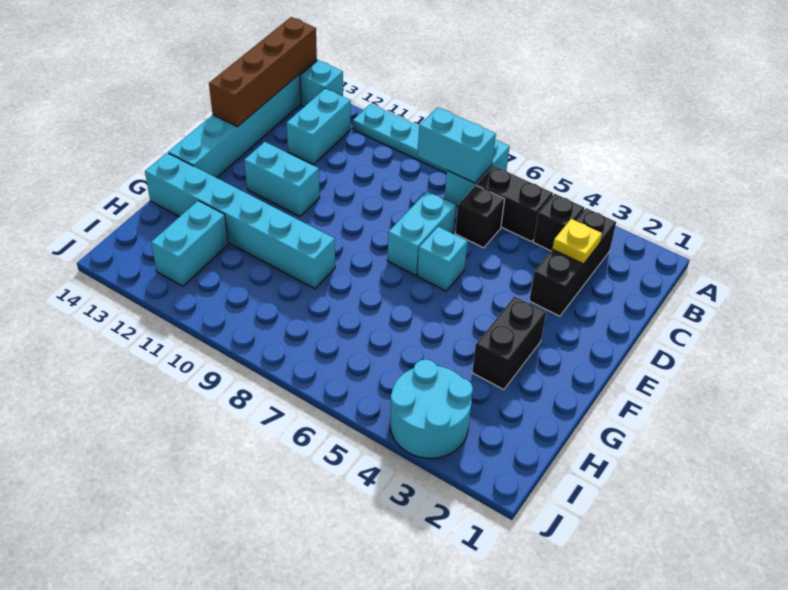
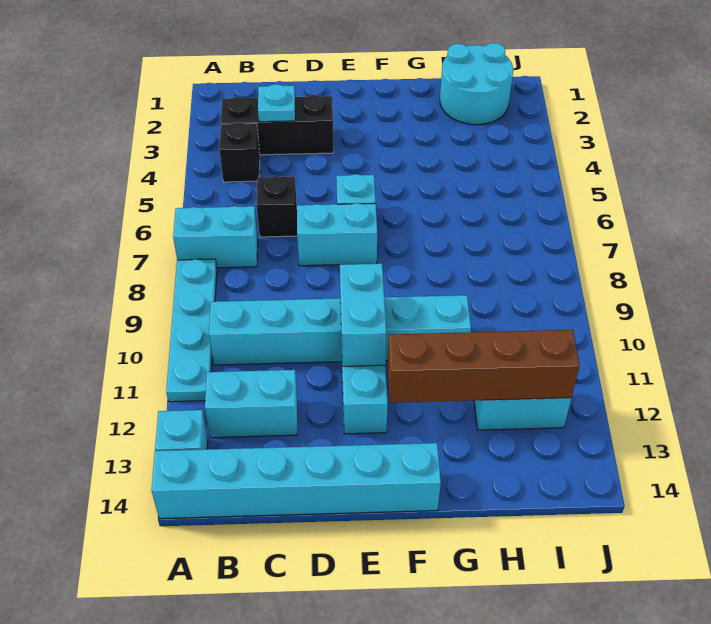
brown 1x4 brick [209,17,317,127] -> brown 1x4 brick moved to [388,330,580,403]
black 1x2 brick [476,166,553,242] -> none
cyan 1x2 brick [418,107,496,183] -> cyan 1x2 brick moved to [340,264,386,366]
yellow 1x1 plate [553,219,602,264] -> cyan 1x1 plate [258,84,295,122]
black 1x2 brick [472,296,546,390] -> none
cyan 1x6 brick [145,153,335,289] -> cyan 1x6 brick turned to [209,295,471,365]
cyan 2x2 round brick [390,359,473,458] -> cyan 2x2 round brick moved to [440,43,513,125]

